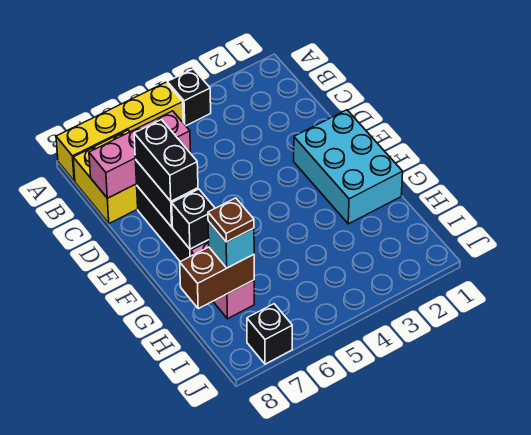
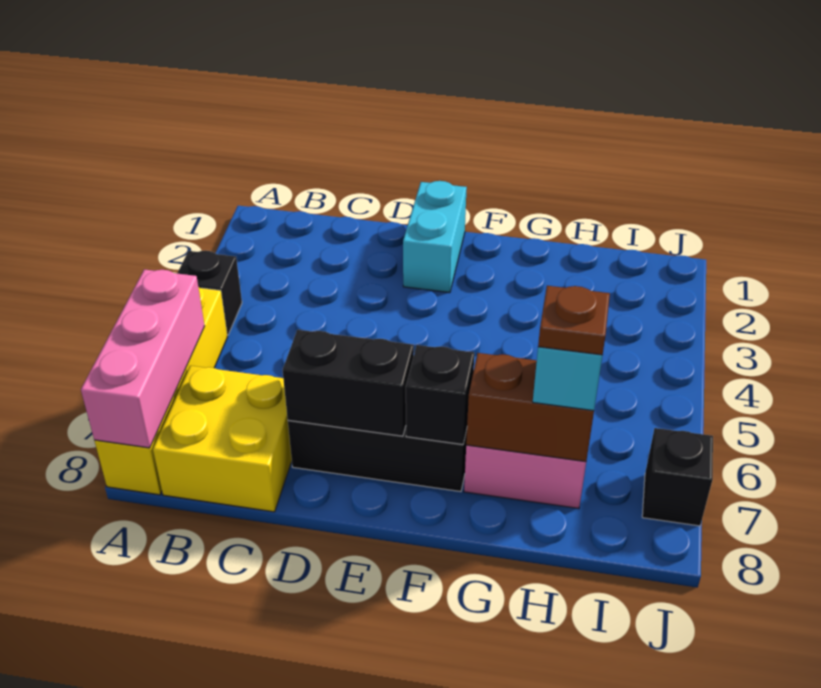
pink 1x3 brick [89,111,191,198] -> pink 1x3 brick moved to [81,269,205,448]
black 1x2 brick [134,120,198,201] -> none
cyan 2x3 brick [294,110,403,224] -> cyan 1x2 brick [403,181,467,293]
brown 1x2 brick [180,247,254,309] -> brown 1x2 brick turned to [466,353,594,462]

